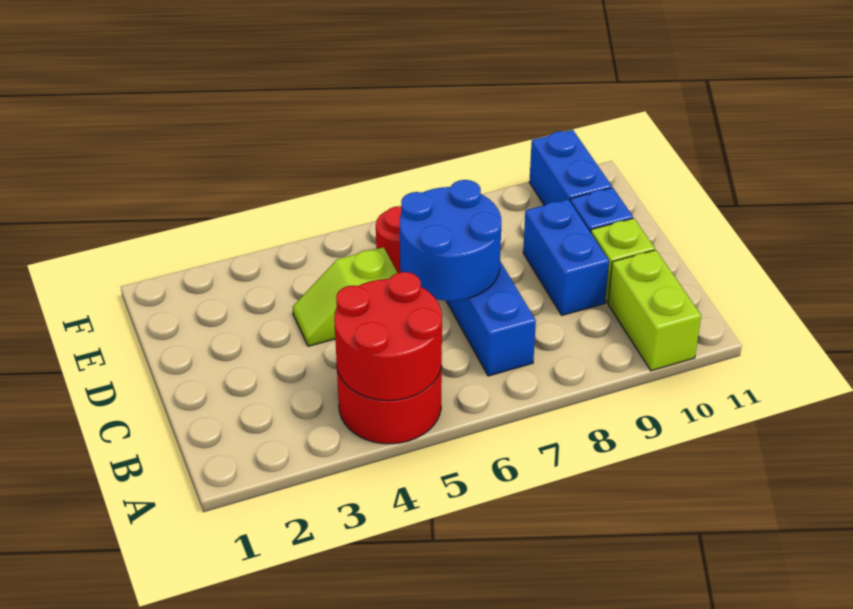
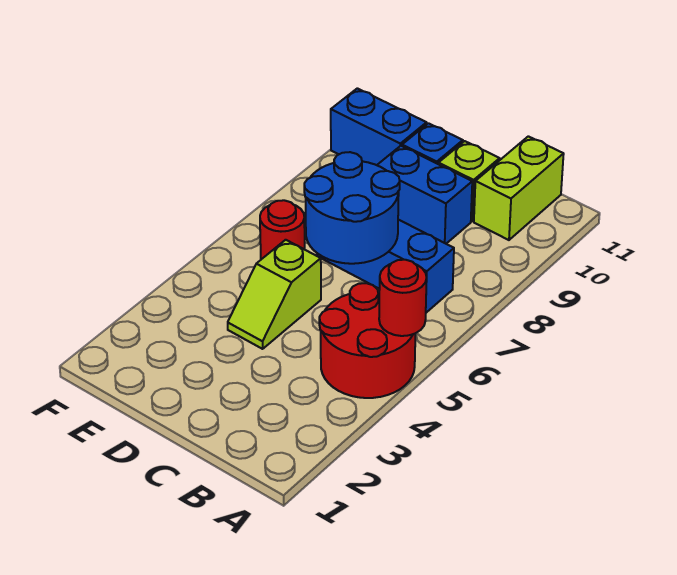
red 2x2 round brick [334,272,442,401] -> red 1x1 round brick [379,260,427,336]
lime 1x2 brick [608,250,701,371] -> lime 1x2 brick turned to [474,136,564,240]

